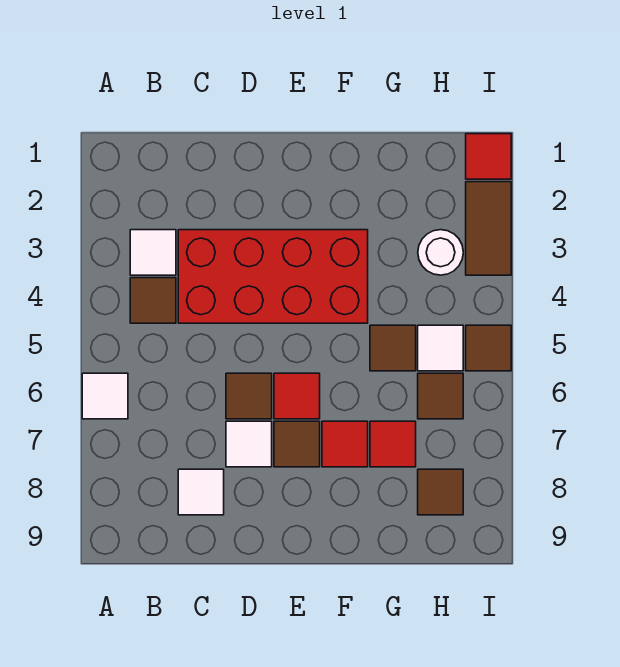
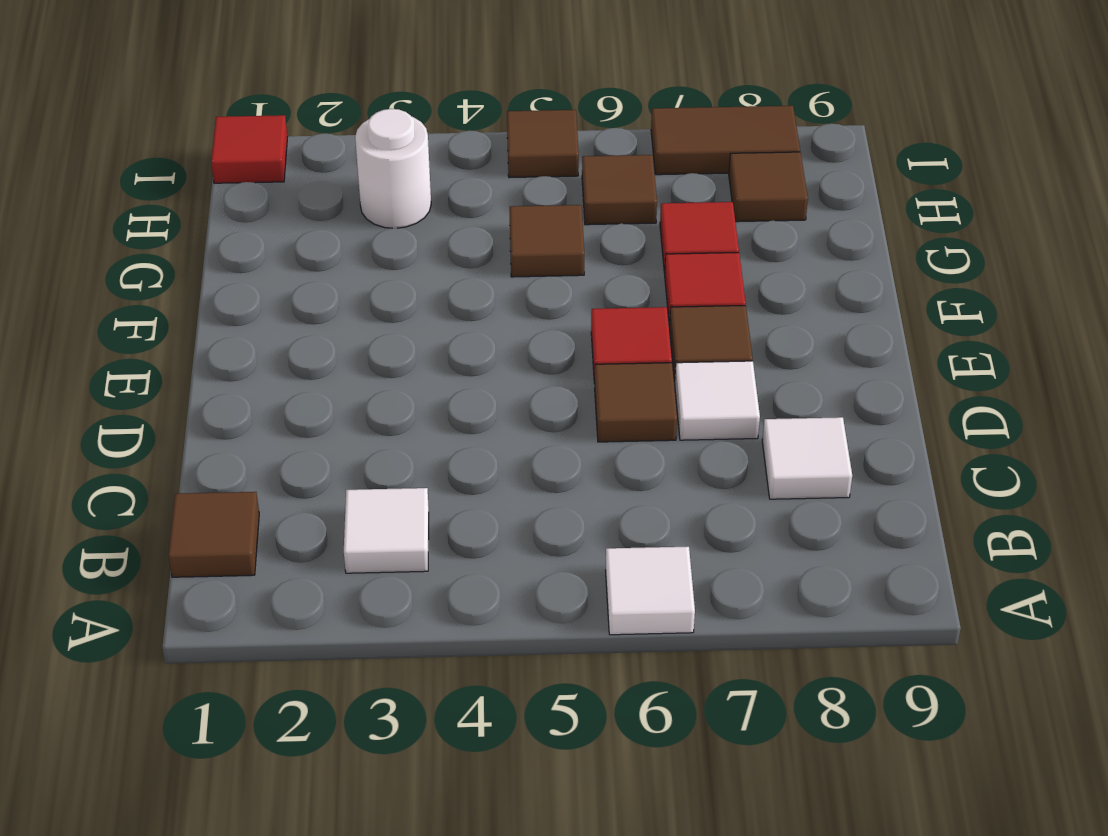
brown 1x1 tile [130,278,176,323] -> brown 1x1 tile moved to [168,492,259,577]
red 2x4 brick [178,230,368,323] -> none
white 1x1 tile [418,325,463,371] -> none
brown 1x2 tile [466,182,511,275] -> brown 1x2 tile moved to [651,106,800,175]

